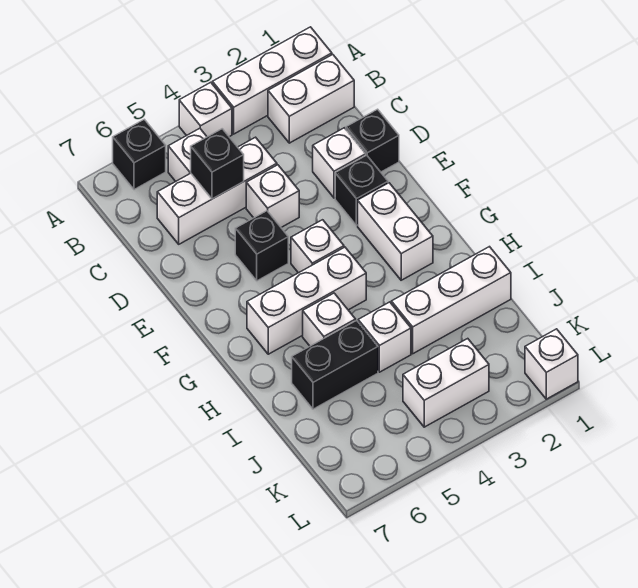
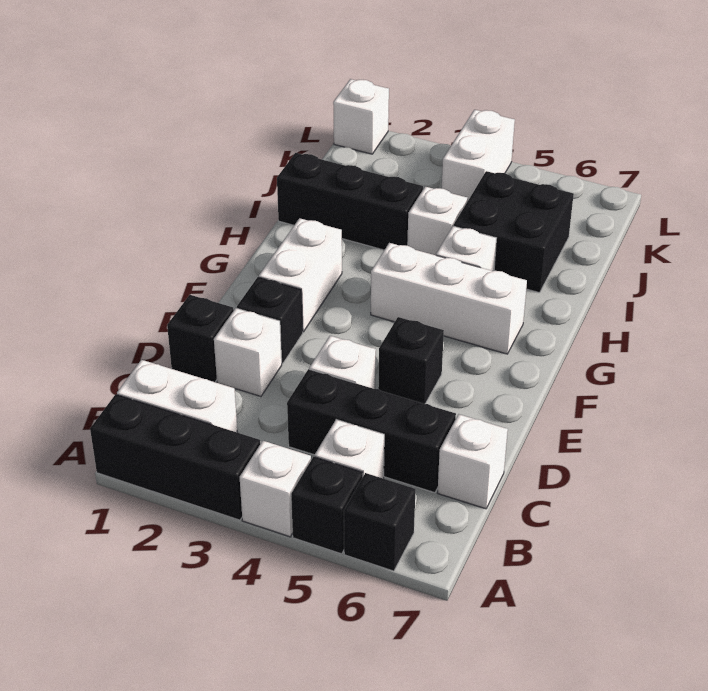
white 1x3 brick [212,27,332,134] -> black 1x3 brick [90,394,260,520]
white 1x3 brick [157,137,277,244] -> black 1x3 brick [287,369,456,493]
black 1x1 brick [191,129,244,199] -> black 1x1 brick moved to [291,457,363,554]
white 1x1 brick [291,220,344,273] -> white 1x1 brick moved to [438,414,508,509]
white 1x3 brick [391,247,511,354] -> black 1x3 brick [277,153,423,250]
black 1x2 brick [292,321,378,409] -> black 2x2 brick [454,171,574,293]
white 1x2 brick [403,339,489,427] -> white 1x2 brick turned to [442,110,515,201]

